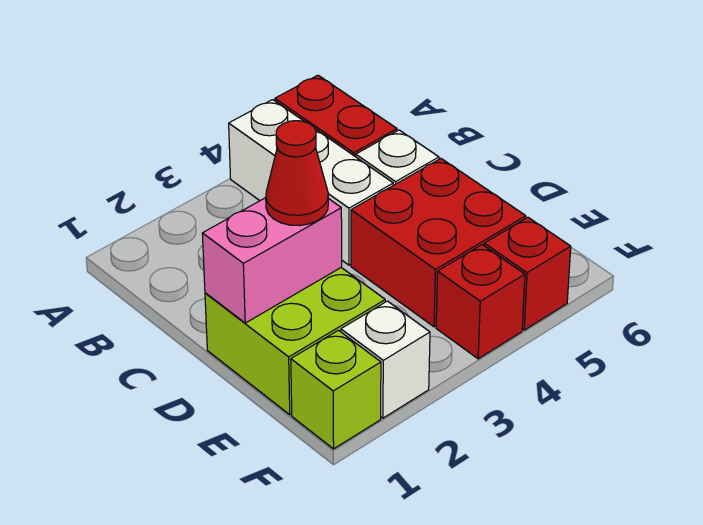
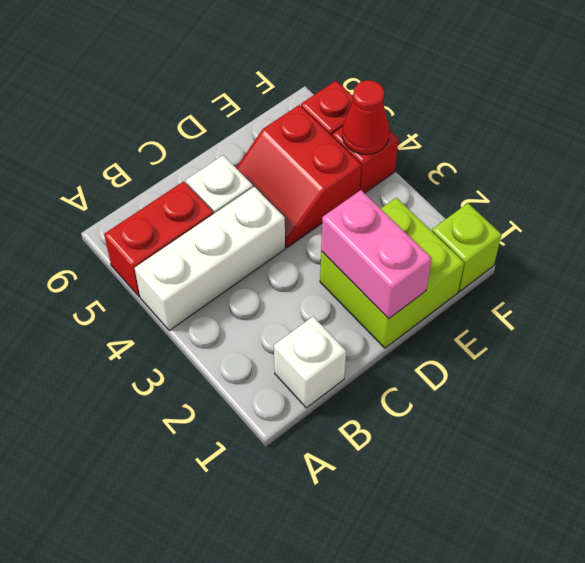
red 1x1 cone [266,121,328,226] -> red 1x1 cone moved to [342,80,389,155]
red 2x2 brick [351,159,526,327] -> red 2x2 slope [236,105,361,248]
white 1x1 brick [341,301,430,418] -> white 1x1 brick moved to [274,317,346,408]

